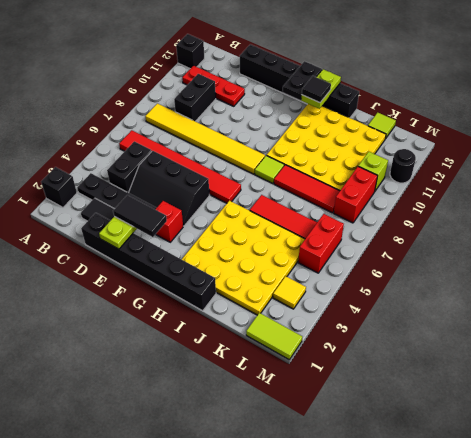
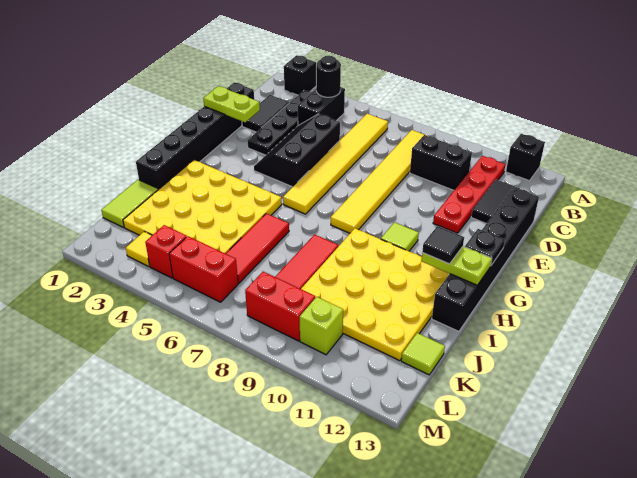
red 1x6 tile [119,130,241,203] -> yellow 1x6 tile [283,114,388,214]
red 1x3 plate [182,65,245,106] -> red 1x4 plate [433,156,505,233]
black 1x2 brick [107,141,152,193] -> black 1x2 brick turned to [298,87,345,126]
black 1x2 tile [113,195,167,237] -> black 1x2 tile moved to [471,180,520,224]
red 1x1 brick [155,201,183,242] -> red 1x1 brick moved to [145,225,187,278]
black 1x2 plate [283,61,322,100] -> black 1x1 plate [465,229,505,265]
lime 1x1 tile [255,155,284,184] -> lime 1x1 tile moved to [381,222,419,251]
lime 1x2 tile [246,313,302,360] -> lime 1x2 tile moved to [101,180,158,227]
black 1x1 round brick [390,149,416,183] -> black 1x1 round brick moved to [316,56,341,97]

